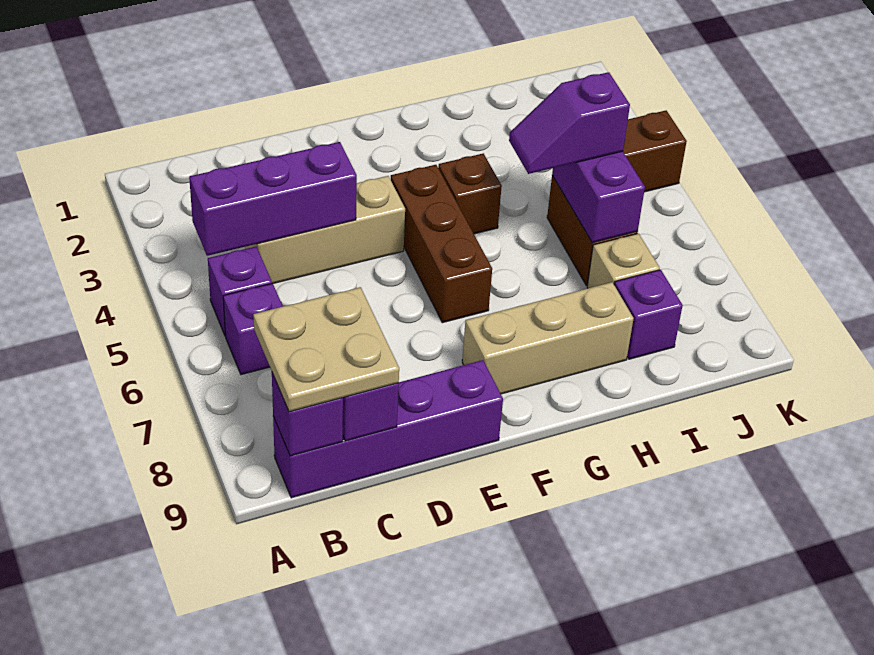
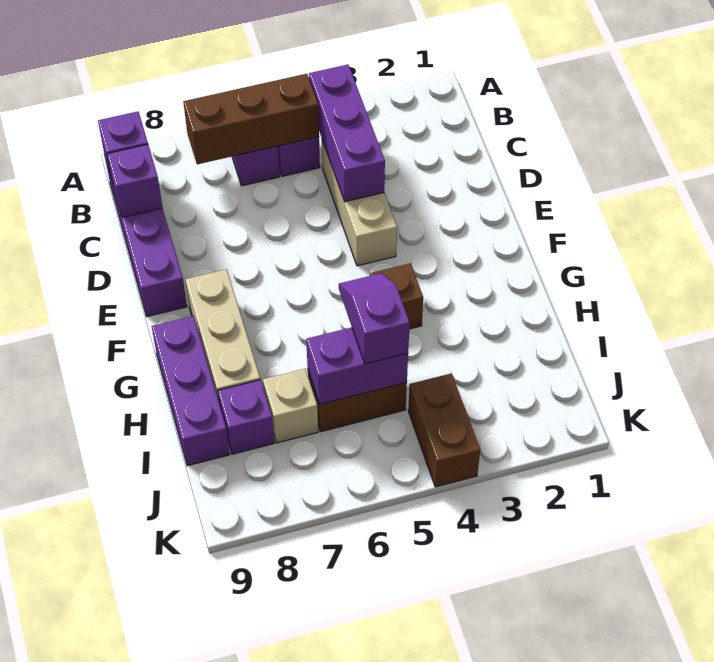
tan 2x2 plate [253,287,399,412] -> none
brown 1x3 brick [391,165,492,323] -> brown 1x3 brick moved to [183,74,319,164]
none -> purple 1x3 brick [152,316,230,466]

